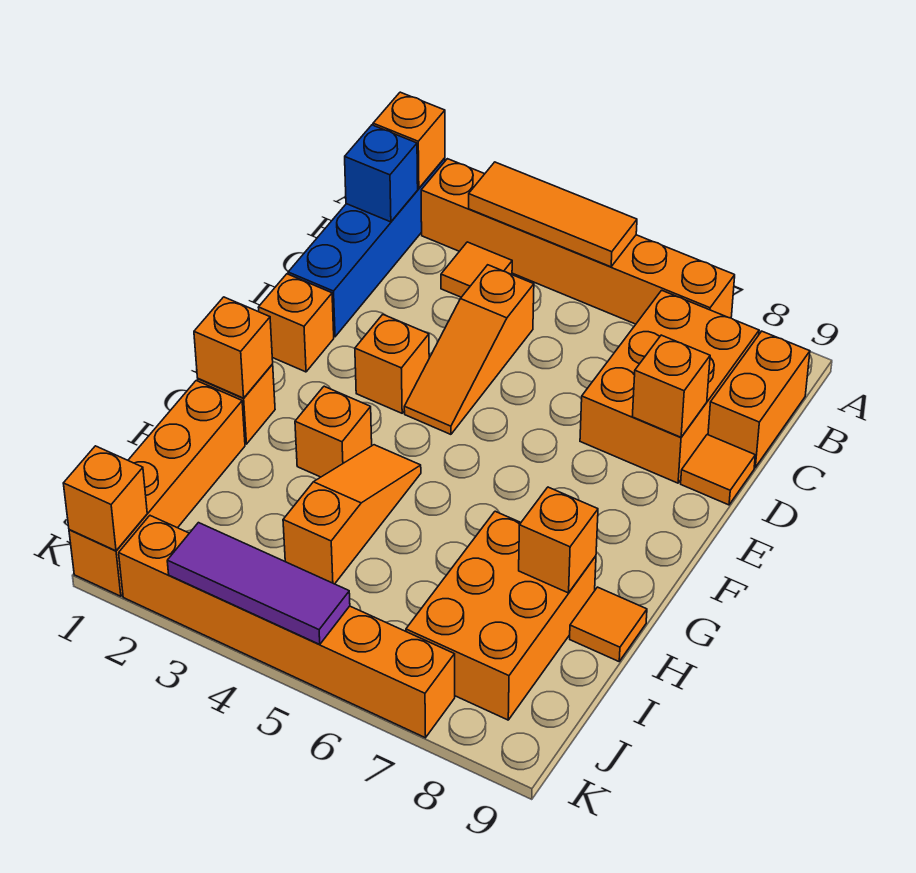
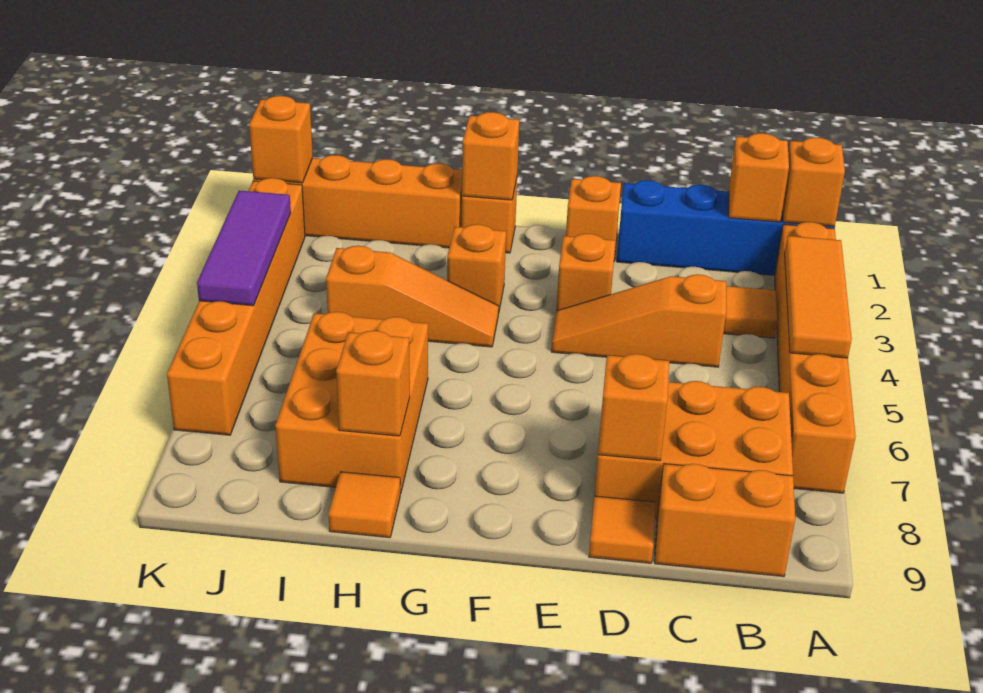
blue 1x1 brick [345,125,418,222] -> orange 1x1 brick [729,133,789,222]
orange 2x3 brick [406,511,596,720] -> orange 2x3 brick turned to [275,312,428,494]

